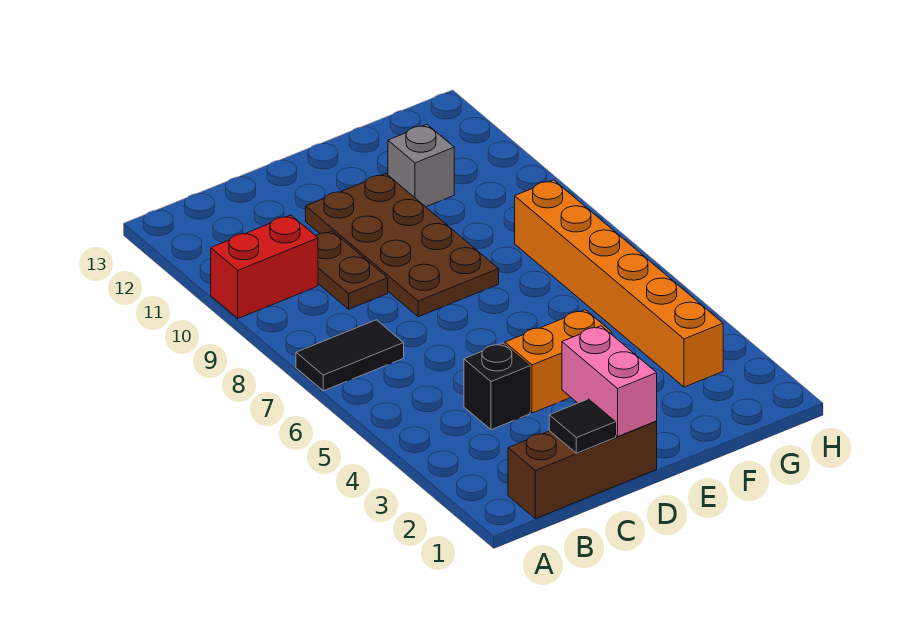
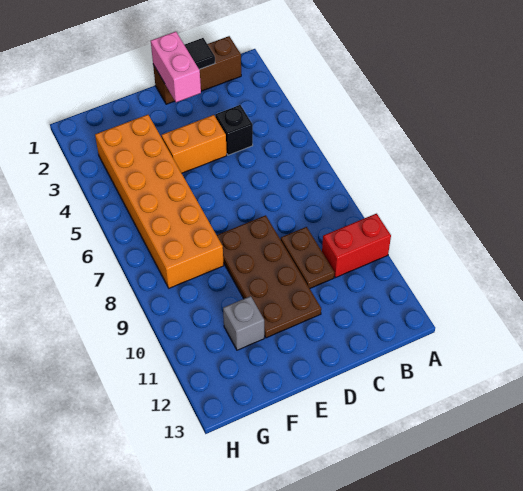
black 1x2 tile [296,320,404,391] -> none
orange 1x6 brick [515,180,723,387] -> orange 2x6 brick [95,115,224,288]

